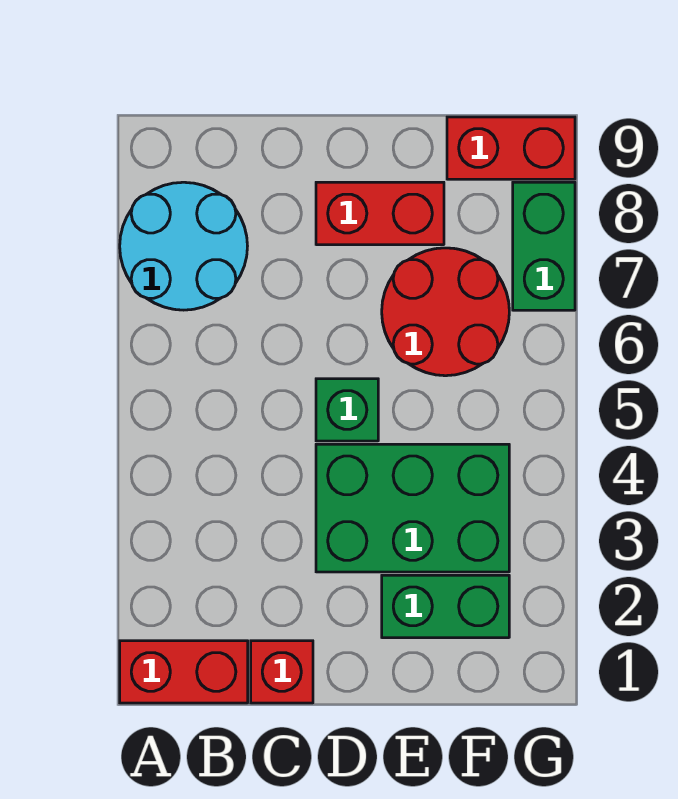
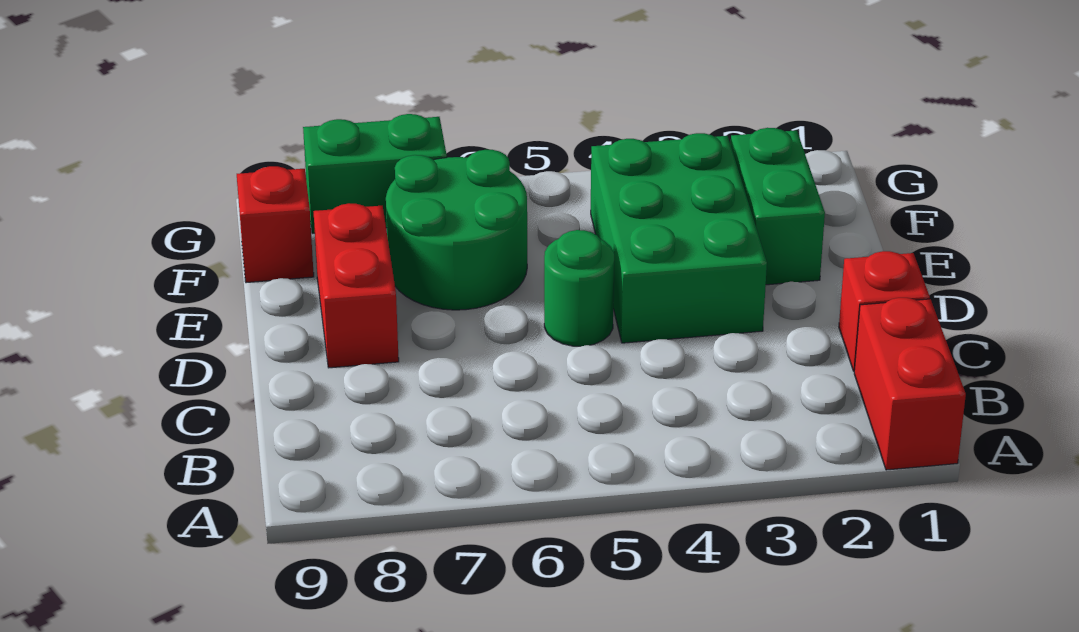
cyan 2x2 round brick [120,182,247,310] -> none
green 1x1 brick [316,379,378,441] -> green 1x1 round brick [544,230,614,346]
red 2x2 round brick [382,248,509,376] -> green 2x2 round brick [386,150,527,310]
red 1x2 brick [447,117,575,179] -> red 1x1 brick [237,166,314,283]

